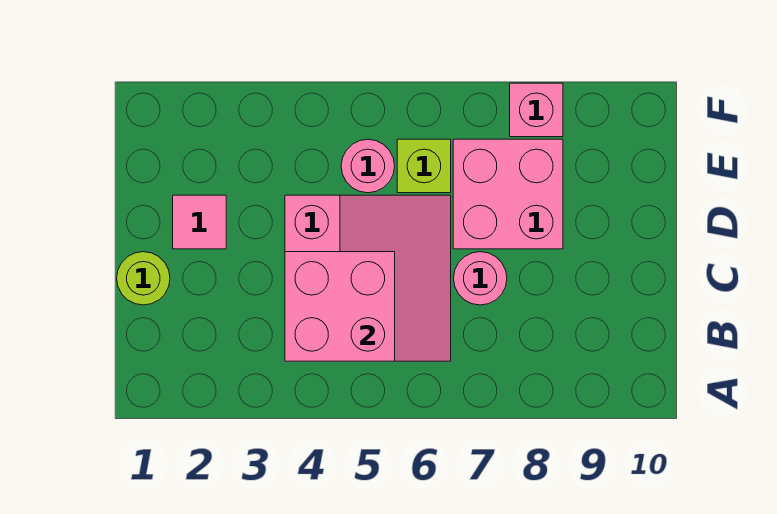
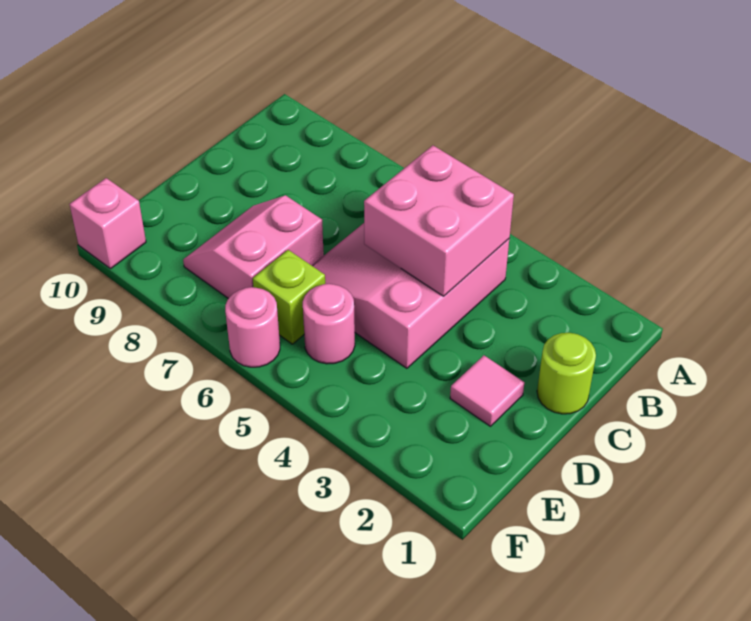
pink 1x1 round brick [454,252,507,305] -> pink 1x1 round brick moved to [225,287,280,367]
pink 2x2 brick [453,139,563,249] -> pink 2x2 slope [183,195,324,298]
pink 1x1 brick [510,83,563,137] -> pink 1x1 brick moved to [69,178,146,269]

